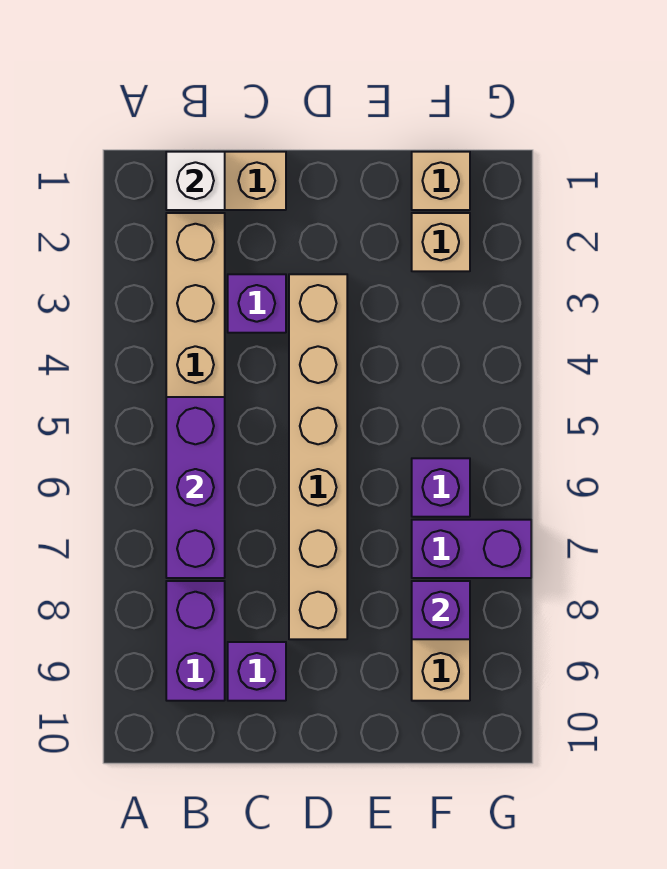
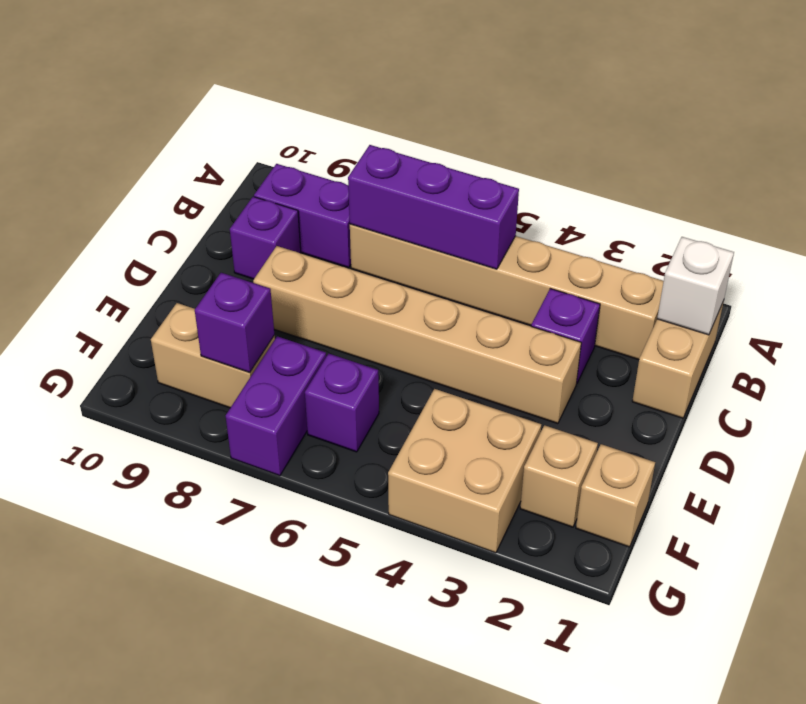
none -> tan 2x2 brick [388,389,541,553]

